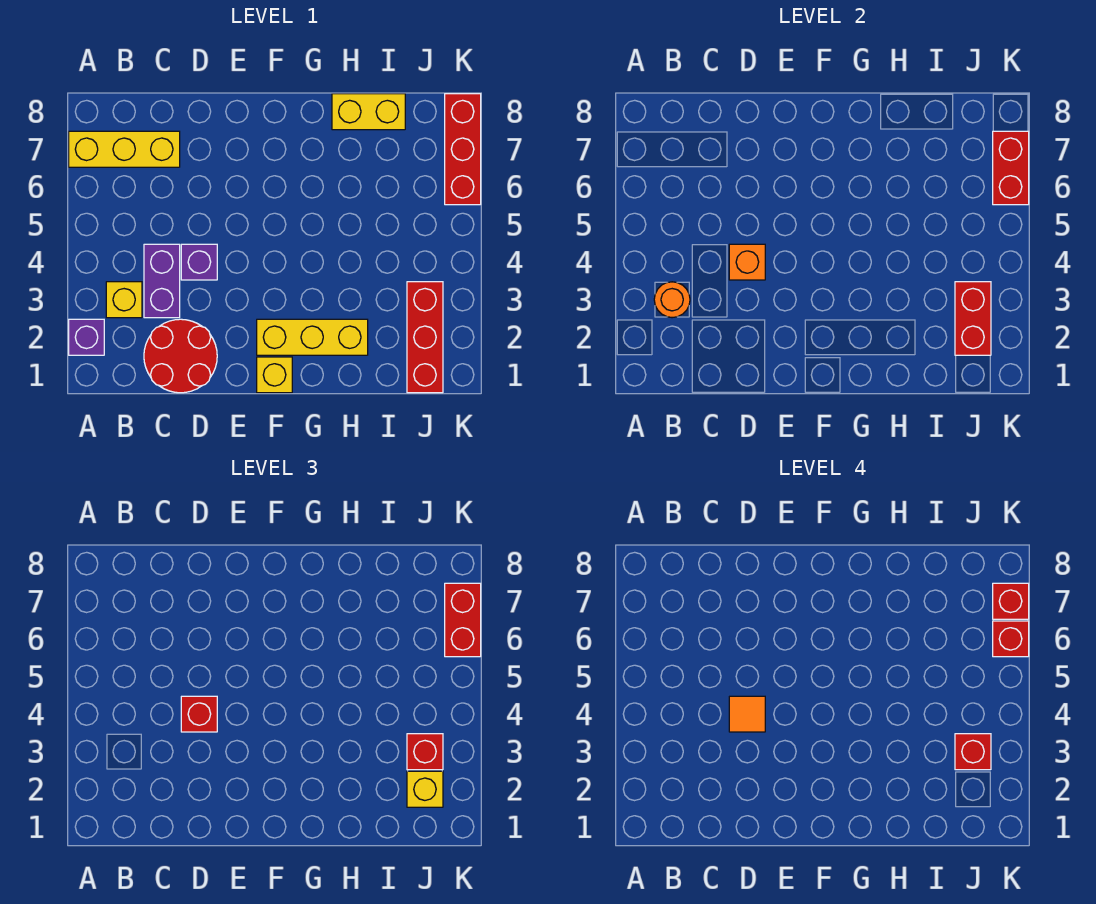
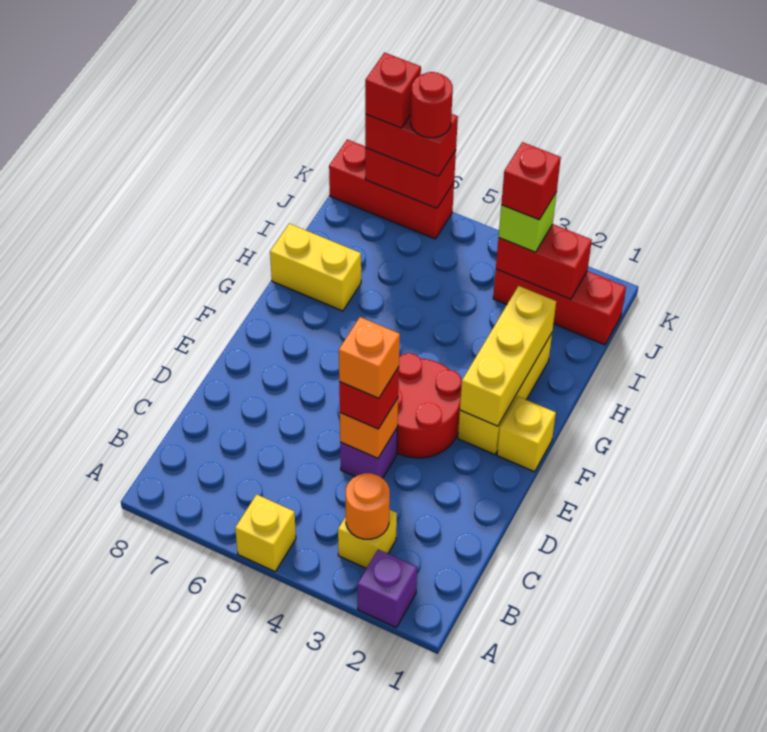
yellow 1x3 brick [69,131,180,167] -> yellow 1x3 brick moved to [460,286,556,426]
red 2x2 round brick [144,319,217,393] -> red 2x2 round brick moved to [397,353,462,458]
purple 1x2 brick [144,244,180,318] -> none
orange 1x1 tile [729,696,765,732] -> orange 1x1 brick [339,317,400,398]
yellow 1x2 brick [332,94,405,130] -> yellow 1x2 brick turned to [270,224,361,311]
yellow 1x1 brick [407,771,443,807] -> yellow 1x1 brick moved to [235,494,296,572]
red 1x1 brick [407,734,443,770] -> lime 1x1 brick [499,192,557,252]
red 1x1 brick [993,621,1029,657] -> red 1x1 round brick [411,72,453,138]

